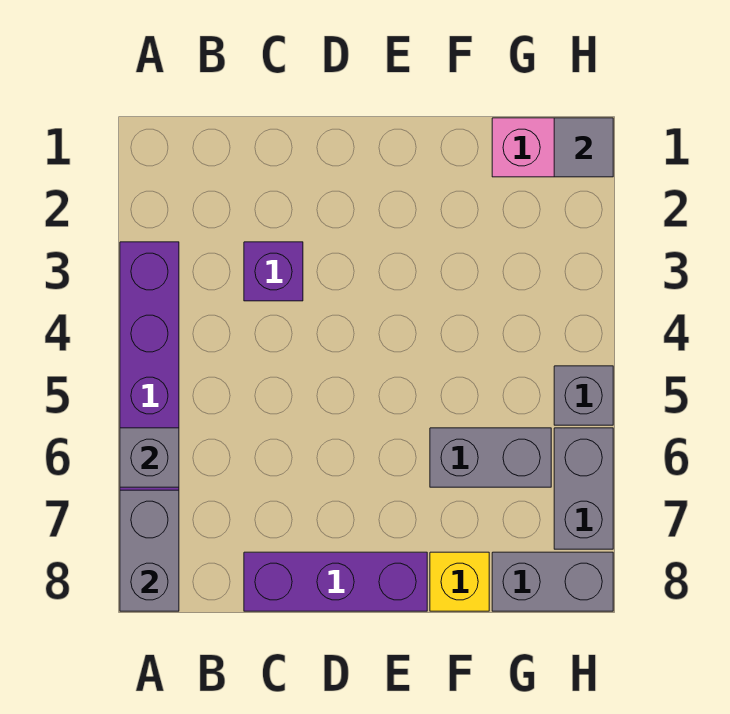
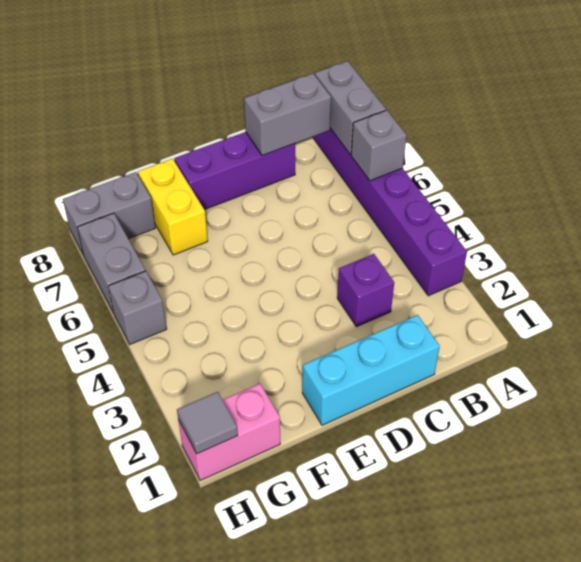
none -> cyan 1x3 brick [302,315,440,425]
grey 1x2 brick [430,428,551,487] -> grey 1x2 brick moved to [244,74,331,156]
yellow 1x1 brick [430,552,489,611] -> yellow 1x2 brick [138,159,208,255]

